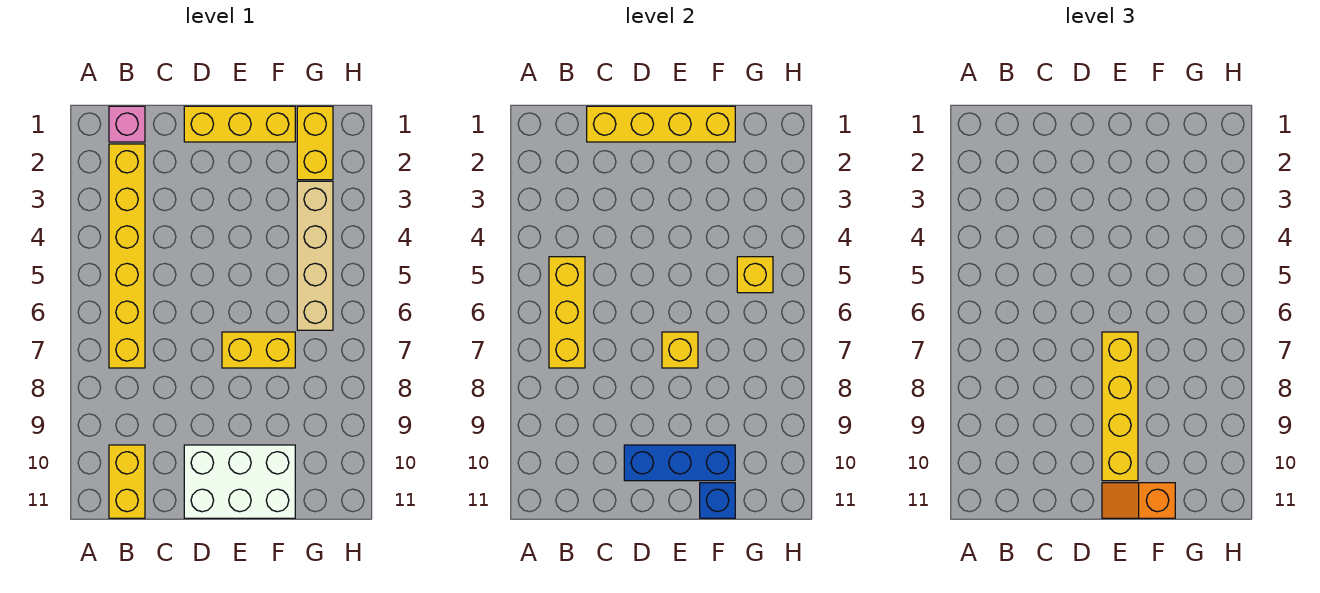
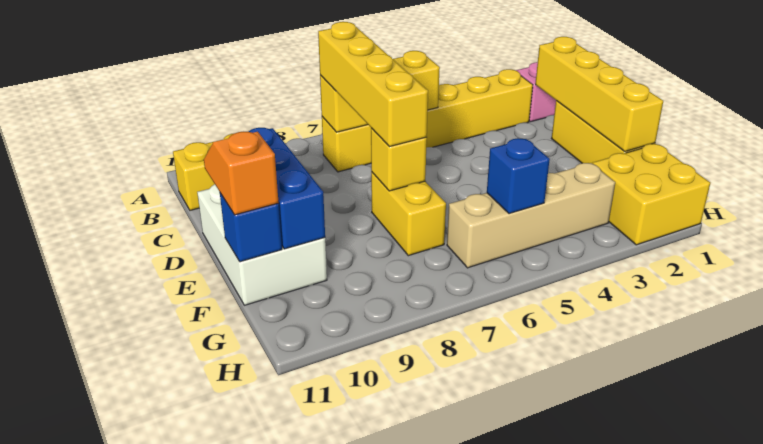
yellow 1x4 brick [1102,332,1138,481] -> yellow 1x4 brick turned to [318,22,428,147]
yellow 1x2 brick [297,106,333,180] -> yellow 2x2 brick [593,144,710,245]
yellow 1x1 brick [737,257,773,293] -> blue 1x1 brick [487,138,550,214]

